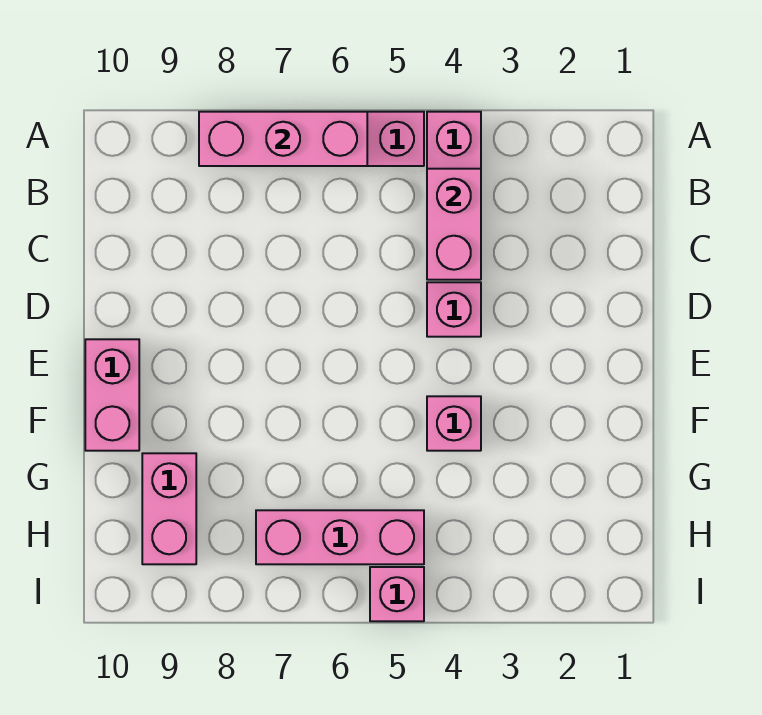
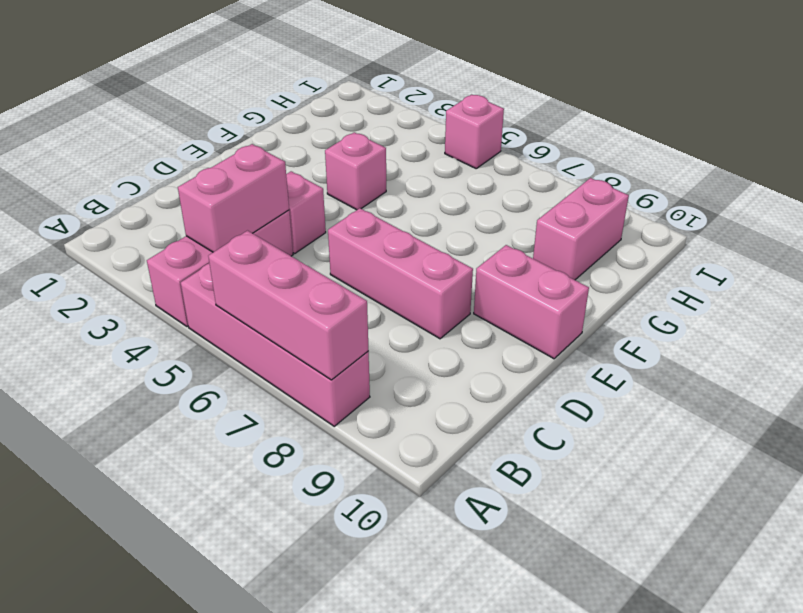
pink 1x2 brick [85,339,139,451] -> pink 1x2 brick turned to [474,245,589,359]
pink 1x3 brick [256,510,424,564] -> pink 1x3 brick moved to [328,208,473,339]

